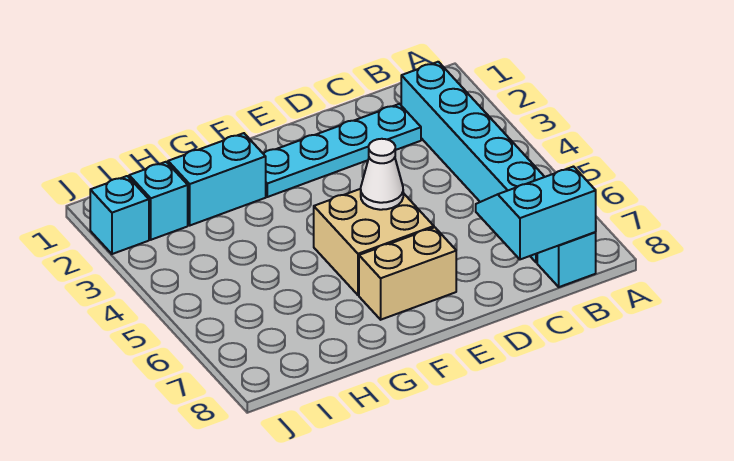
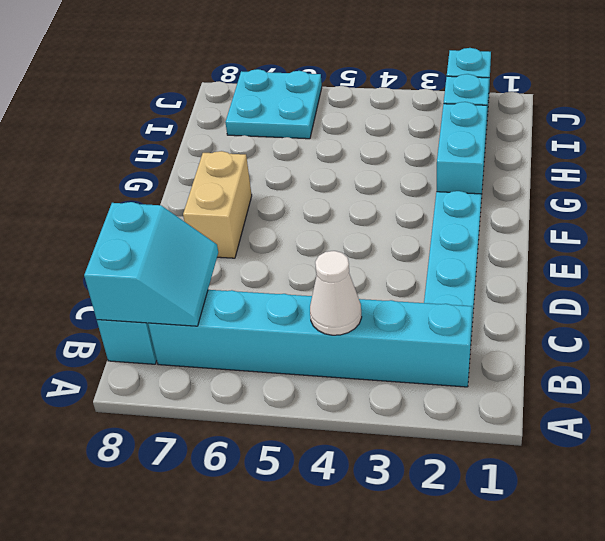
tan 2x2 brick [314,189,434,295] -> none
white 1x1 cone [361,139,403,210] -> white 1x1 cone moved to [310,251,362,335]
none -> cyan 2x2 plate [225,69,322,139]

